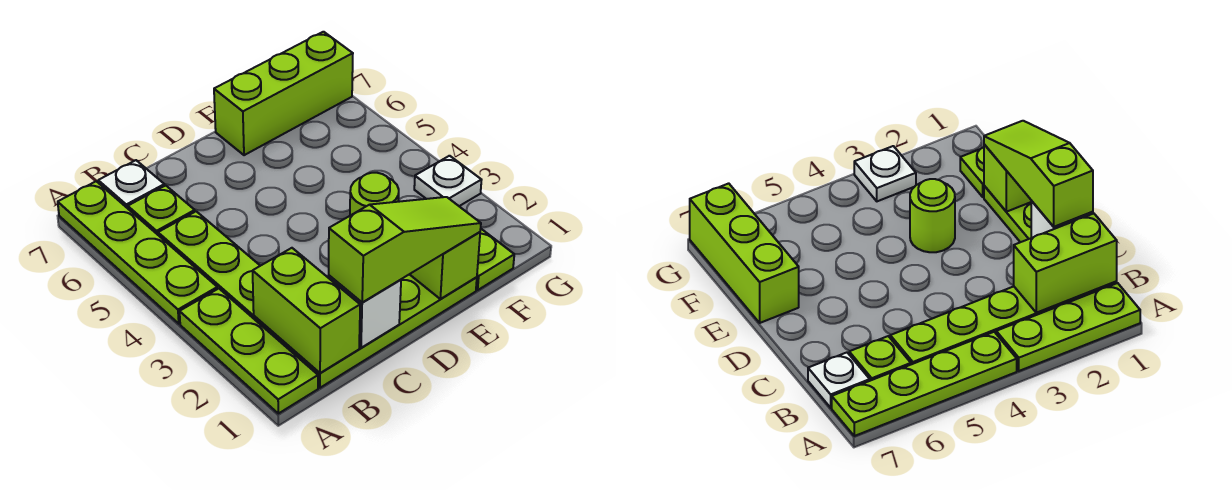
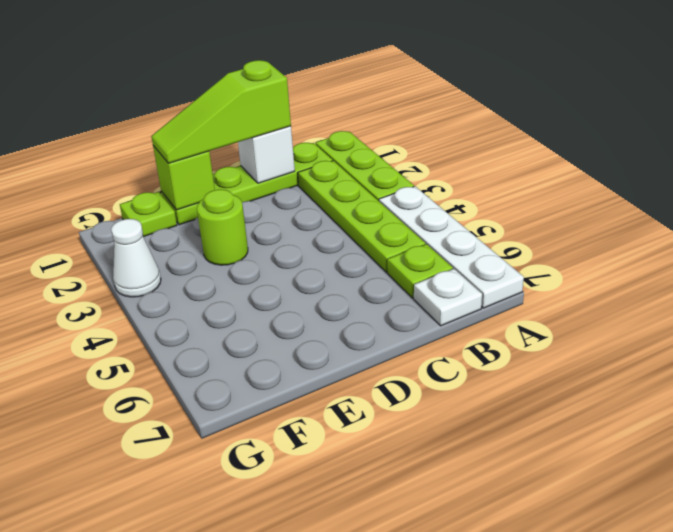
lime 1x4 plate [58,181,217,324] -> white 1x4 plate [379,186,524,308]
lime 1x2 brick [253,248,360,373] -> none
lime 1x3 brick [214,32,353,155] -> none
white 1x1 plate [414,156,481,206] -> white 1x1 cone [111,219,161,297]

